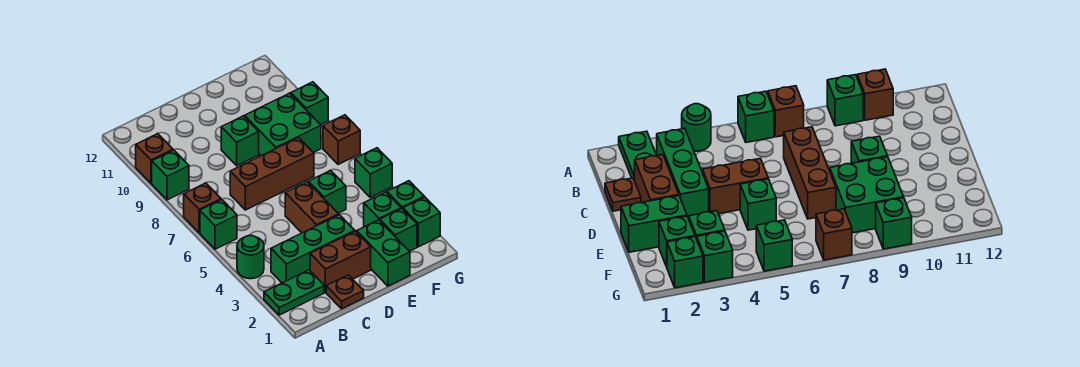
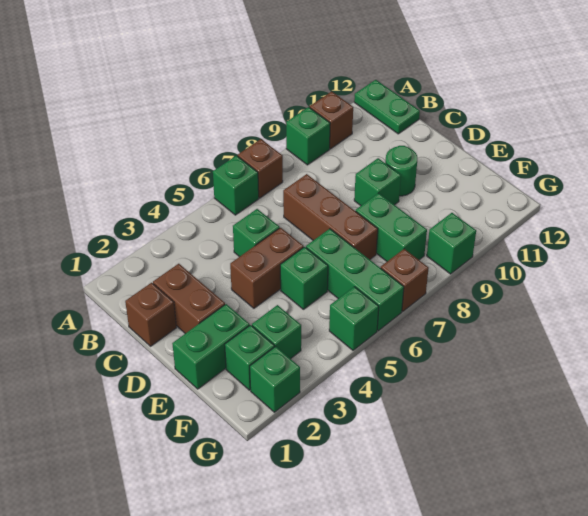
green 1x2 plate [264,270,324,315] -> green 1x2 plate moved to [354,80,420,134]
green 1x1 round brick [237,235,264,279] -> green 1x1 round brick moved to [385,146,417,196]
green 1x3 brick [271,215,355,283] -> green 1x3 brick moved to [306,229,404,331]
brown 1x1 plate [326,275,364,309] -> brown 1x1 brick [125,283,176,346]
green 2x2 brick [245,93,321,156] -> green 1x2 brick [356,193,427,261]
green 1x1 brick [387,181,424,209] -> green 1x1 brick moved to [233,209,280,257]

